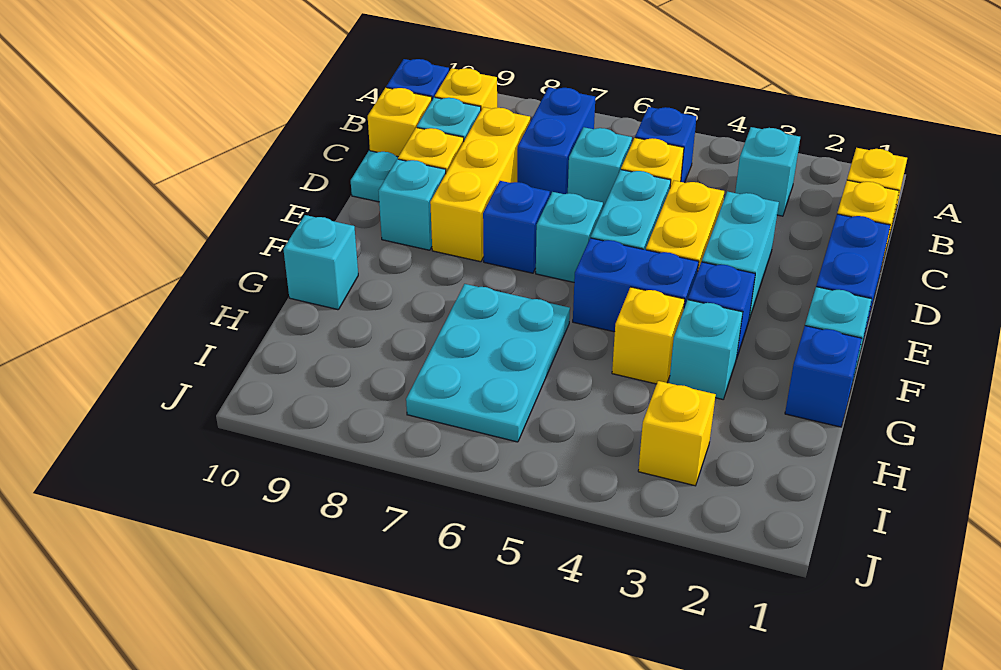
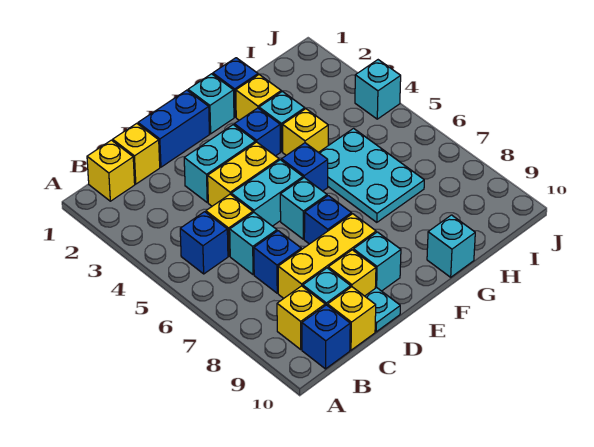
cyan 1x1 brick [735,127,800,216] -> cyan 1x1 brick moved to [355,60,401,119]
blue 1x2 brick [517,87,595,196] -> blue 1x1 brick [254,231,301,293]
blue 1x2 brick [573,238,698,332] -> blue 1x1 brick [281,143,328,191]
cyan 2x3 plate [406,284,570,442] -> cyan 2x3 plate turned to [319,128,424,222]
yellow 1x1 brick [638,381,716,486] -> yellow 1x1 brick moved to [236,75,281,120]

